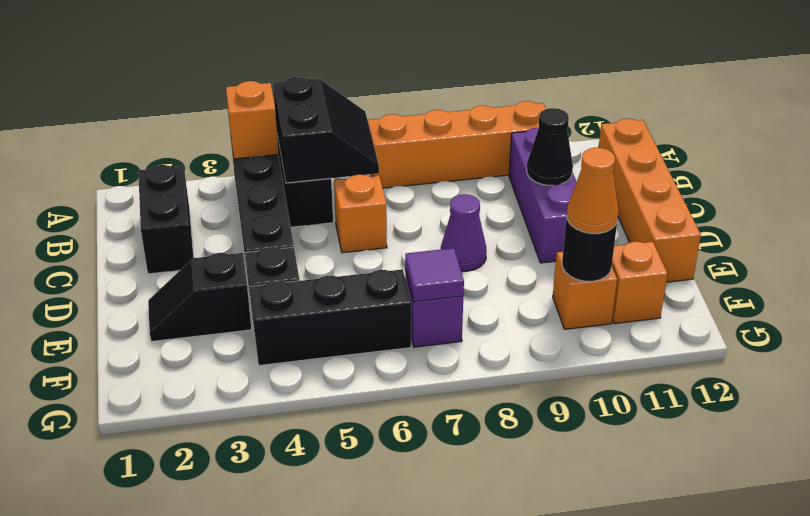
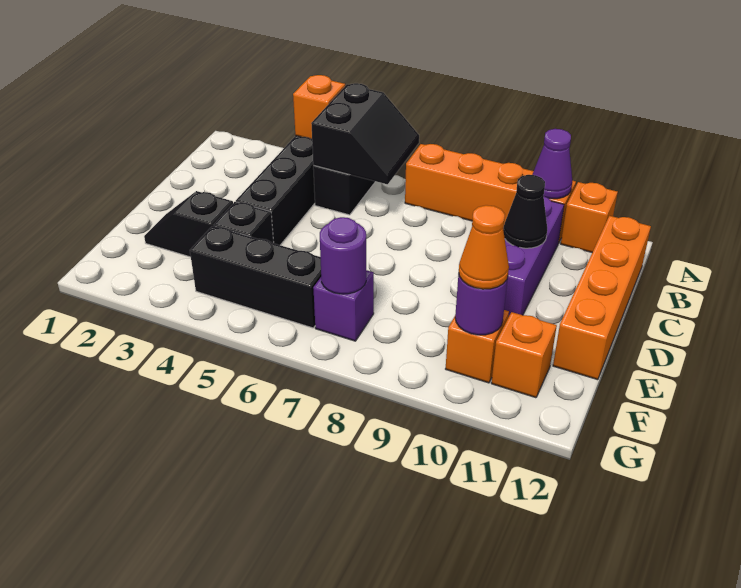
black 1x2 brick [138,165,194,274] -> none
orange 1x1 brick [334,175,387,253] -> orange 1x1 brick moved to [561,182,618,252]
purple 1x1 cone [441,194,487,271] -> purple 1x1 cone moved to [532,129,572,199]
purple 1x1 tile [405,248,464,302] -> purple 1x1 round brick [320,217,366,294]
black 1x1 round brick [562,217,617,281] -> purple 1x1 round brick [455,273,508,335]

